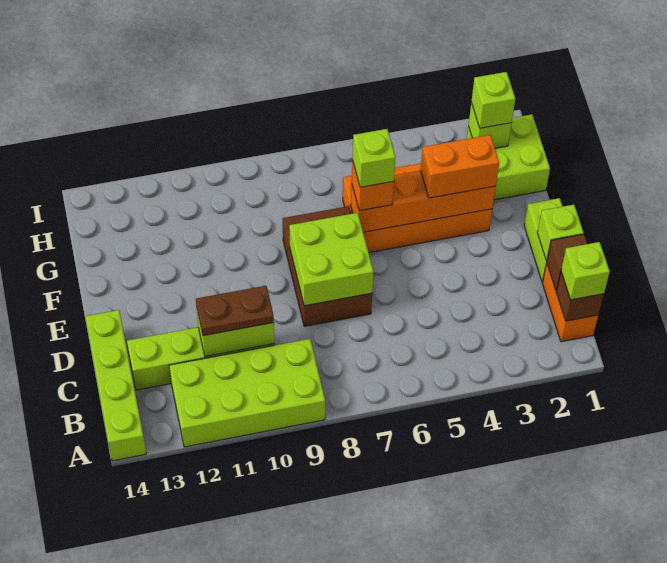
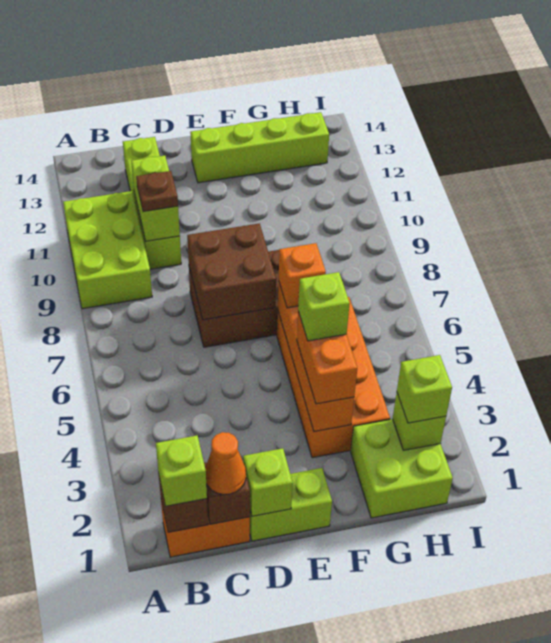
lime 2x4 brick [169,339,325,447] -> lime 2x3 brick [63,191,152,309]
lime 1x4 brick [85,310,146,461] -> lime 1x4 brick moved to [190,112,329,183]
none -> orange 1x1 cone [205,432,246,495]
brown 1x2 plate [196,286,274,336] -> brown 1x1 plate [136,171,178,212]
lime 2x2 brick [289,213,374,306] -> brown 2x2 brick [187,223,276,320]
lime 1x1 brick [353,129,396,187] -> lime 1x1 brick moved to [298,272,350,341]

